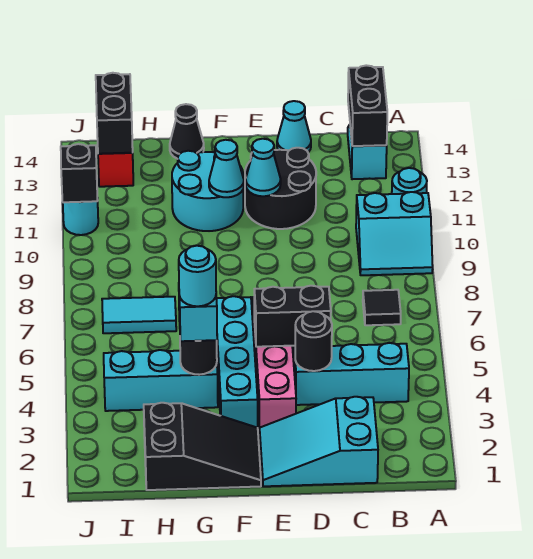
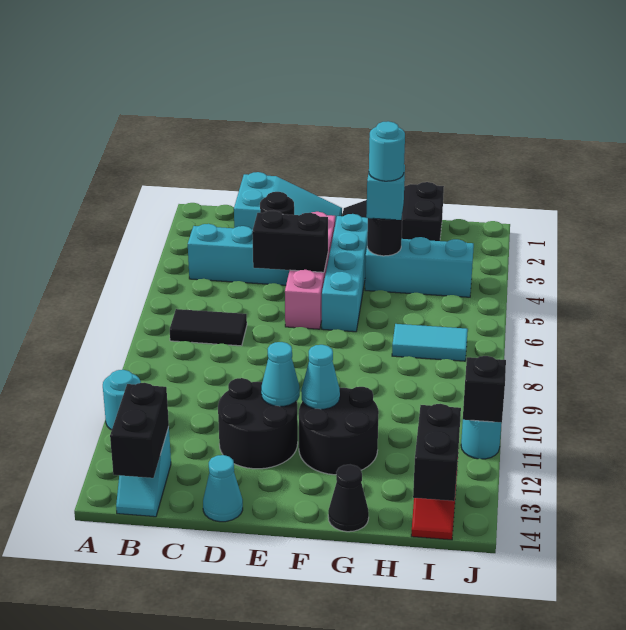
cyan 2x2 slope [356,192,433,275] -> none
black 1x1 tile [363,290,401,325] -> black 1x2 tile [170,309,247,346]
cyan 2x2 round brick [172,151,243,231] -> black 2x2 round brick [299,387,379,475]

